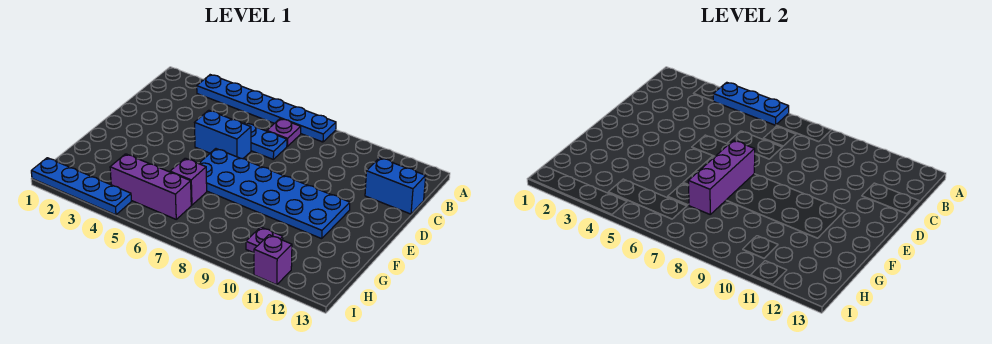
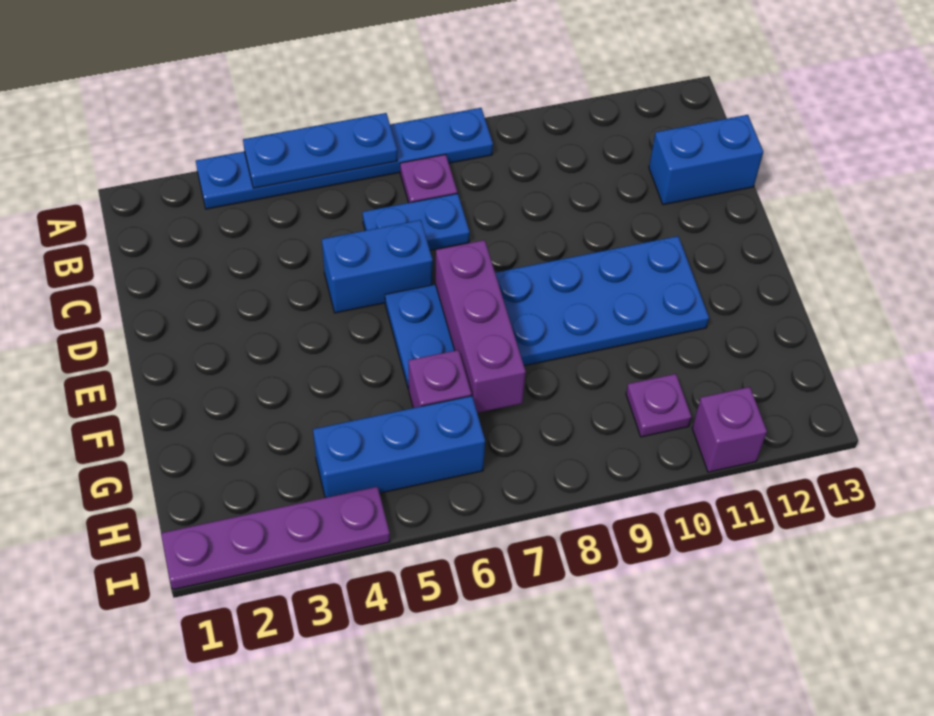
purple 1x3 brick [110,154,191,219] -> blue 1x3 brick [313,396,485,498]
blue 1x4 plate [31,158,131,215] -> purple 1x4 plate [161,487,390,590]

